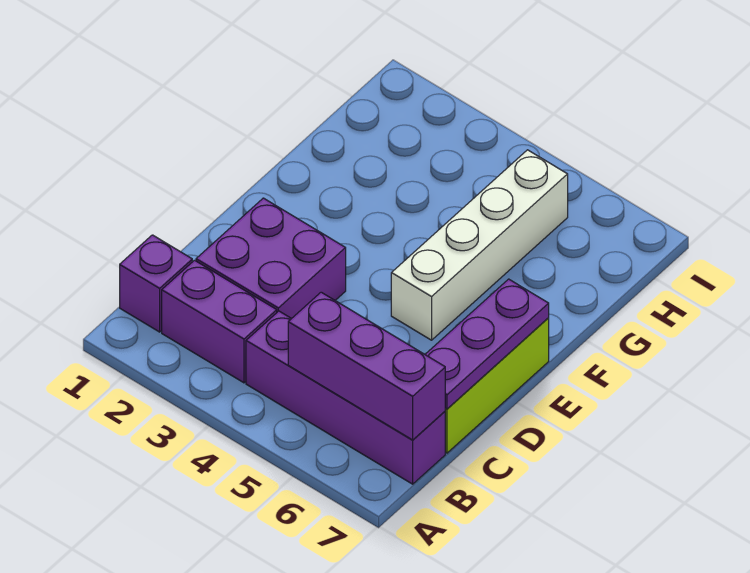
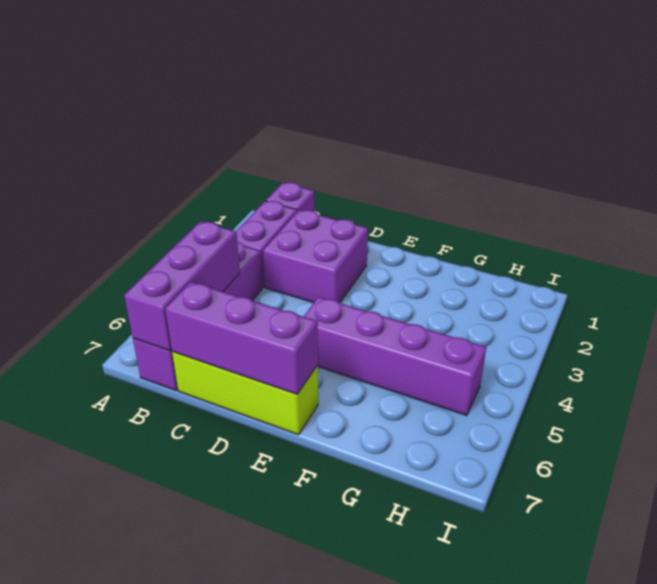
purple 1x3 plate [425,279,549,409] -> purple 1x3 brick [165,282,318,394]
white 1x4 brick [391,150,568,340] -> purple 1x4 brick [304,297,486,416]

